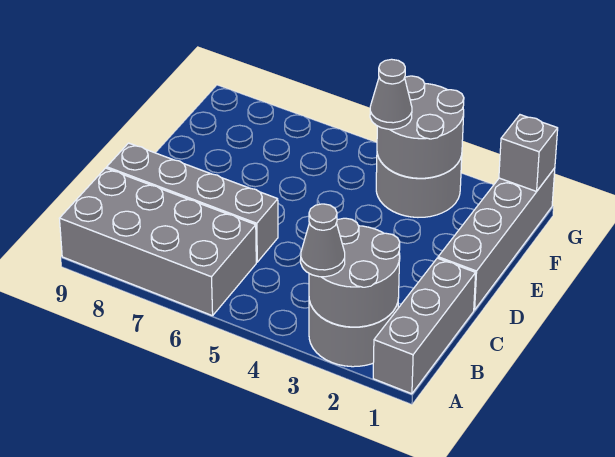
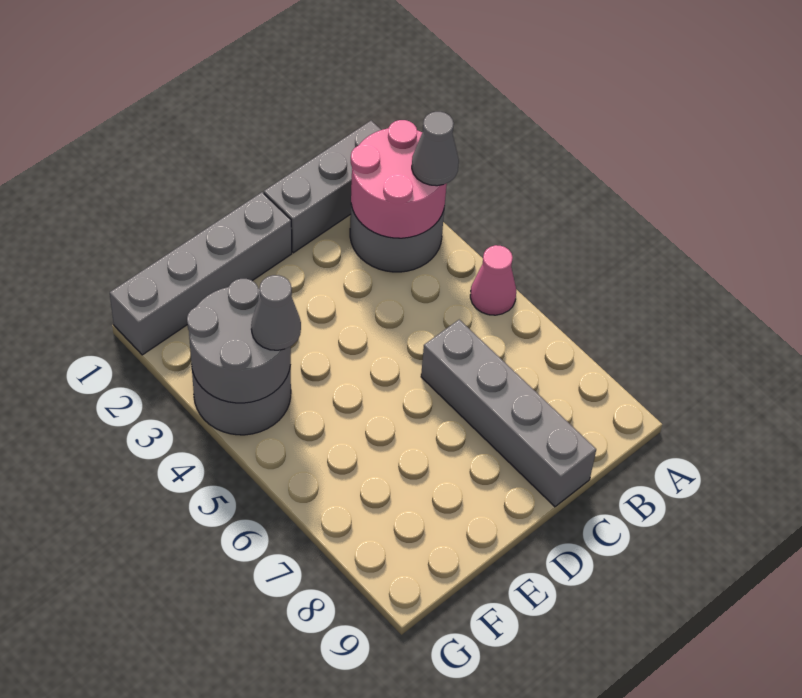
grey 2x2 round brick [309,218,400,327] -> pink 2x2 round brick [351,120,447,238]
none -> pink 1x1 cone [470,245,516,315]
grey 2x4 brick [59,168,256,316] -> none
grey 1x1 brick [499,115,558,191] -> none

